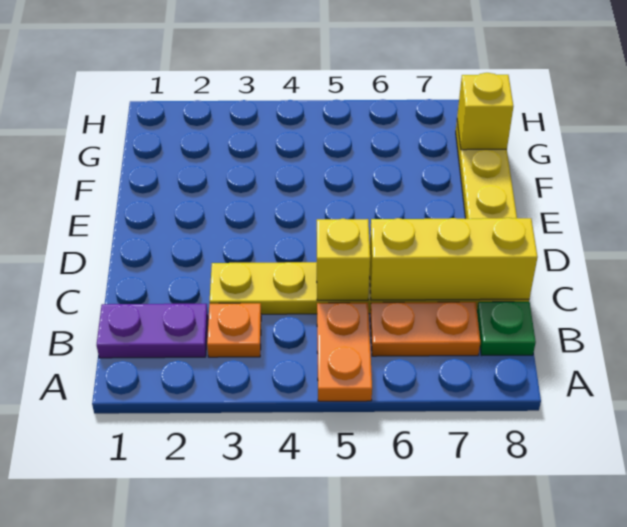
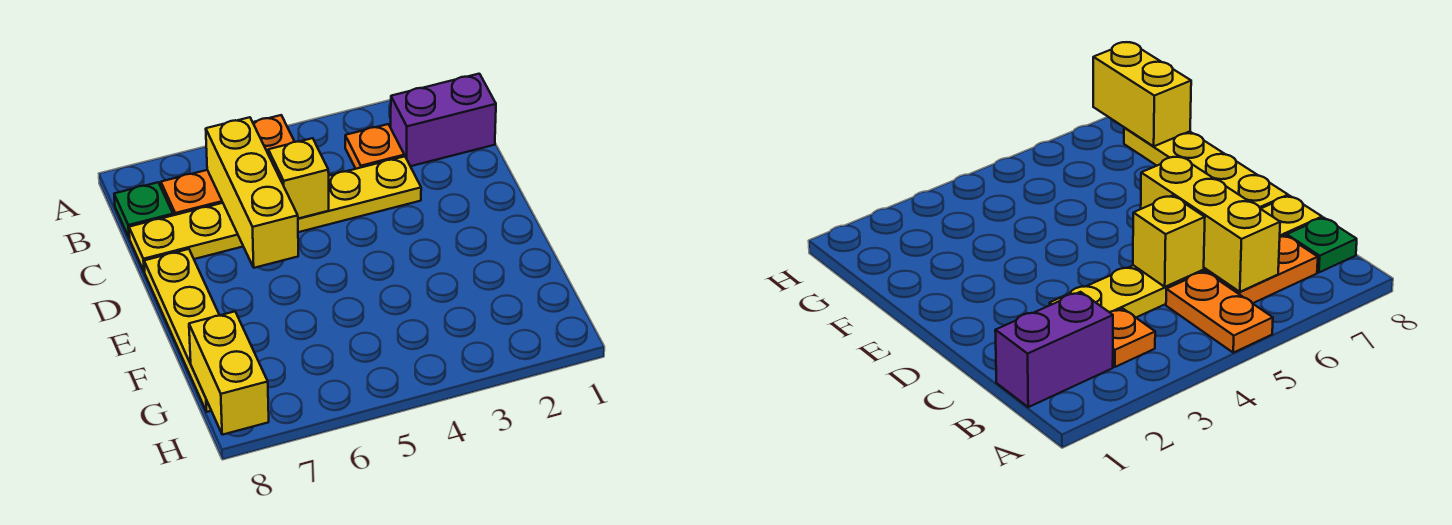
purple 1x2 plate [97,304,208,358] -> purple 1x2 brick [391,74,496,166]
yellow 1x3 brick [370,218,538,300] -> yellow 1x3 brick turned to [206,117,298,268]
yellow 1x1 brick [457,73,513,150] -> yellow 1x2 brick [189,312,269,435]

